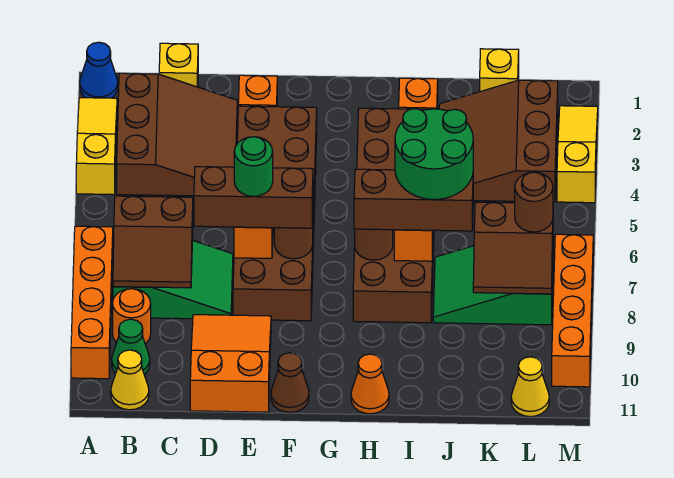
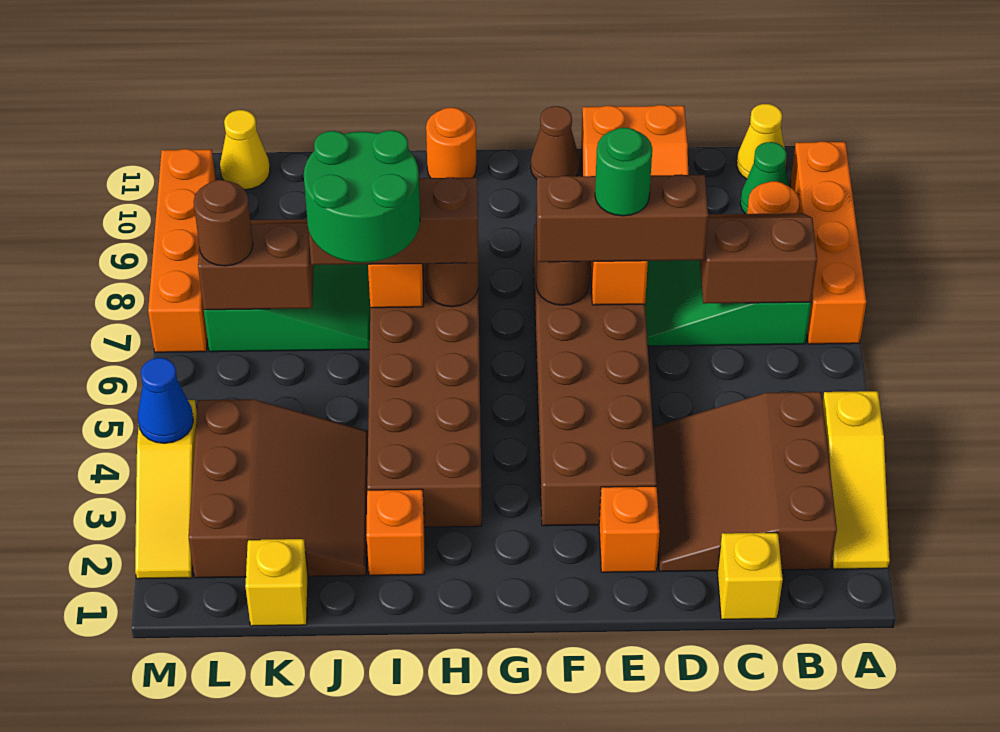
blue 1x1 cone [80,42,118,98] -> blue 1x1 cone moved to [138,358,193,443]
orange 1x1 cone [351,354,389,414] -> orange 1x1 round brick [426,108,476,178]

